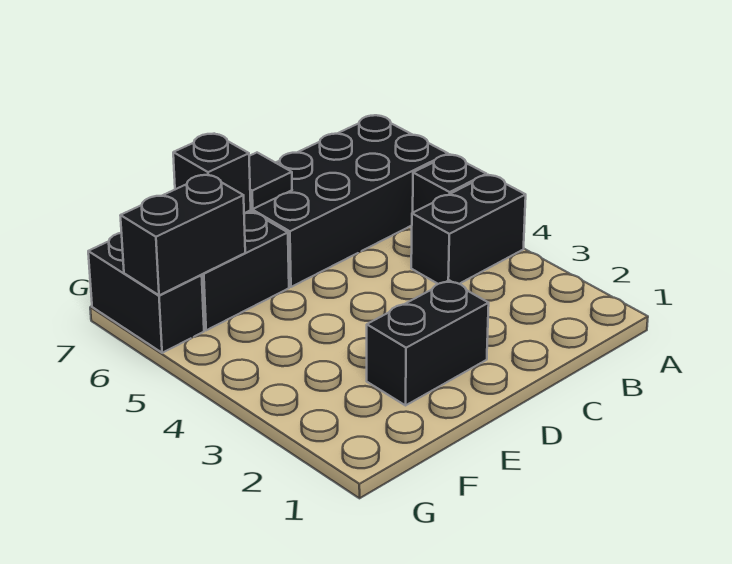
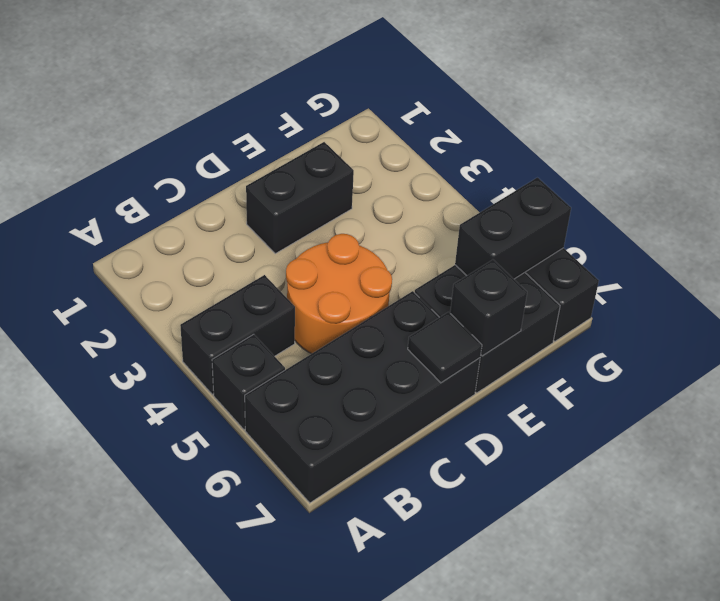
none -> orange 2x2 round brick [286,234,392,354]

